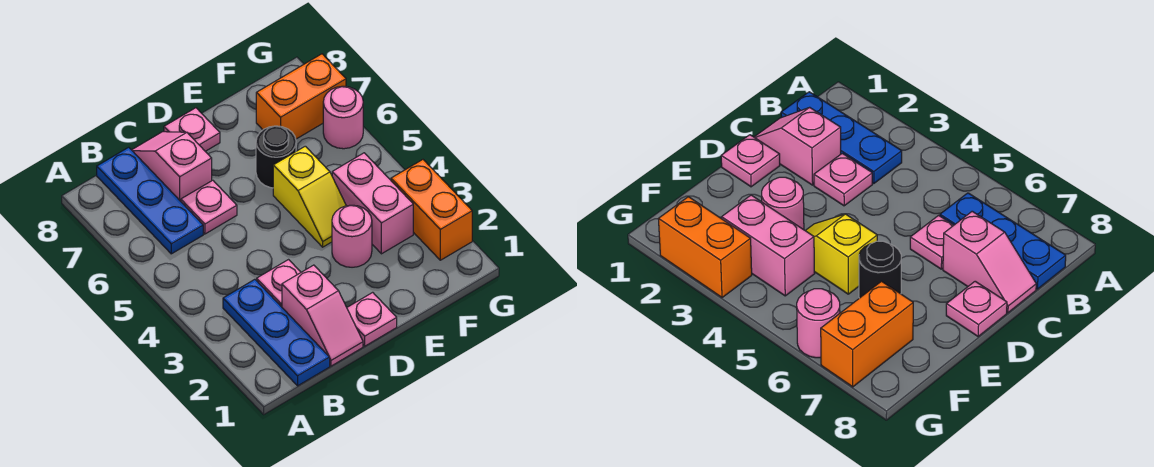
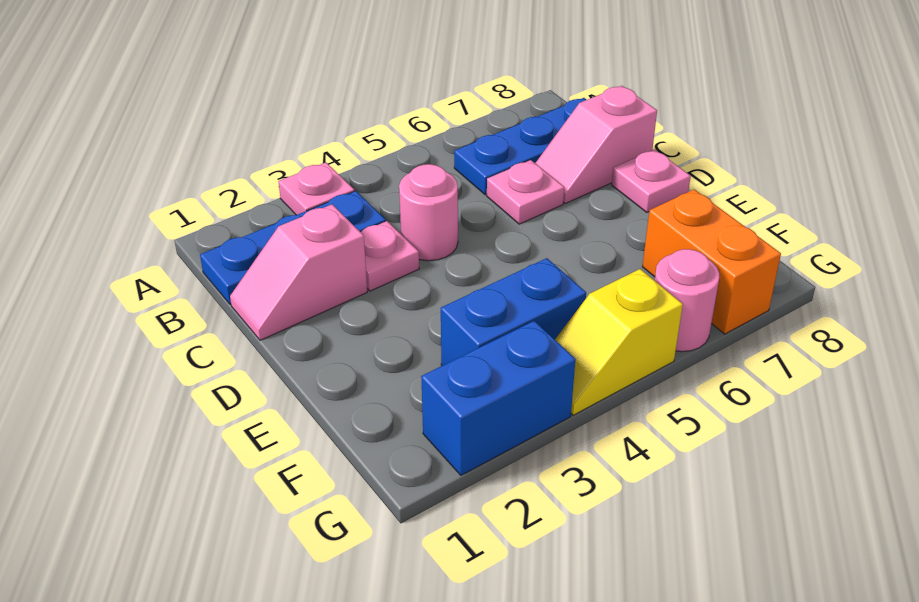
pink 1x2 slope [132,132,212,201] -> pink 1x2 slope turned to [535,86,657,203]
pink 1x1 plate [347,292,397,346] -> pink 1x1 plate moved to [278,162,354,215]
pink 1x1 round brick [332,205,372,267] -> pink 1x1 round brick moved to [399,164,458,261]
yellow 1x2 slope [273,146,346,247] -> yellow 1x2 slope moved to [555,269,683,415]
black 1x1 round brick [256,126,296,188] -> none
pink 1x2 brick [332,153,413,254] -> blue 1x2 brick [441,258,586,366]
orange 1x2 brick [391,160,472,260] -> blue 1x2 brick [421,321,575,475]

